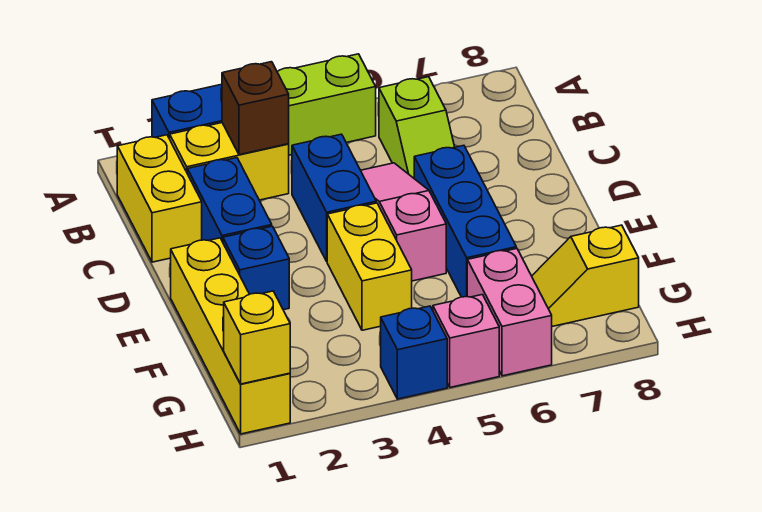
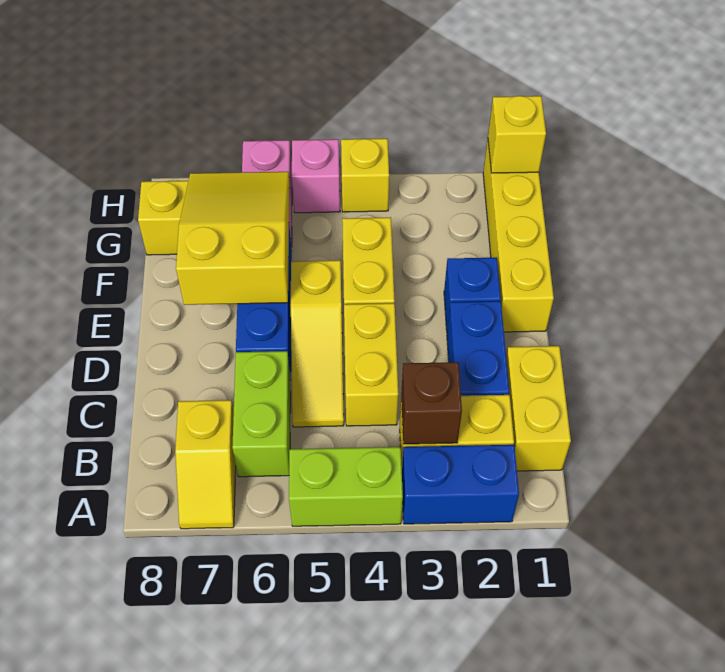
none -> yellow 1x2 slope [175,400,236,529]
lime 1x2 slope [379,77,455,178] -> lime 1x2 brick [232,351,291,477]
blue 1x2 brick [292,134,376,261] -> yellow 1x2 brick [344,303,398,426]
pink 1x3 slope [361,163,446,281] -> yellow 1x3 slope [291,260,344,427]
none -> yellow 2x3 slope [176,172,289,305]
blue 1x1 brick [381,306,447,399] -> yellow 1x1 brick [341,139,389,212]

